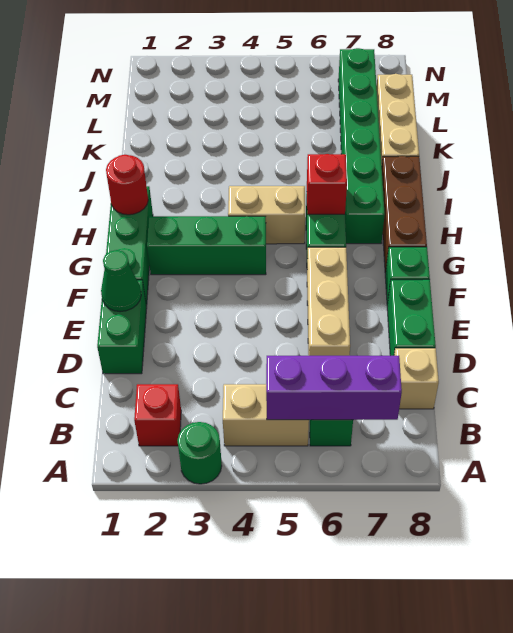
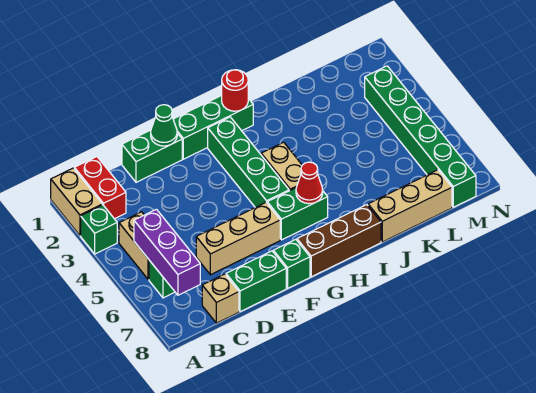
none -> tan 1x2 brick [51,168,102,236]
green 1x1 round brick [177,422,222,484] -> green 1x1 brick [81,205,117,254]
red 1x1 brick [134,384,181,446] -> red 1x2 brick [74,157,126,219]
green 1x3 brick [147,216,266,275] -> green 1x4 brick [208,117,289,207]
red 1x1 brick [307,154,347,214] -> red 1x1 cone [296,162,323,204]
green 1x6 brick [338,48,385,244] -> green 1x6 brick turned to [365,66,476,207]

